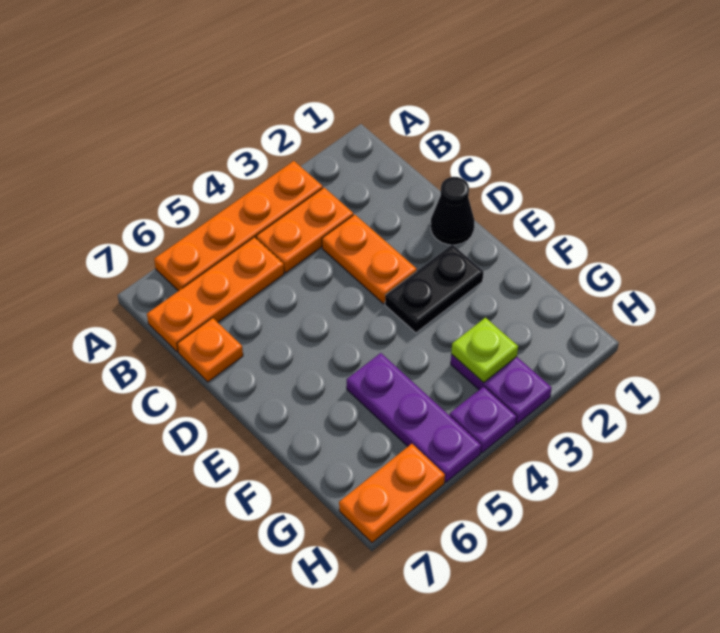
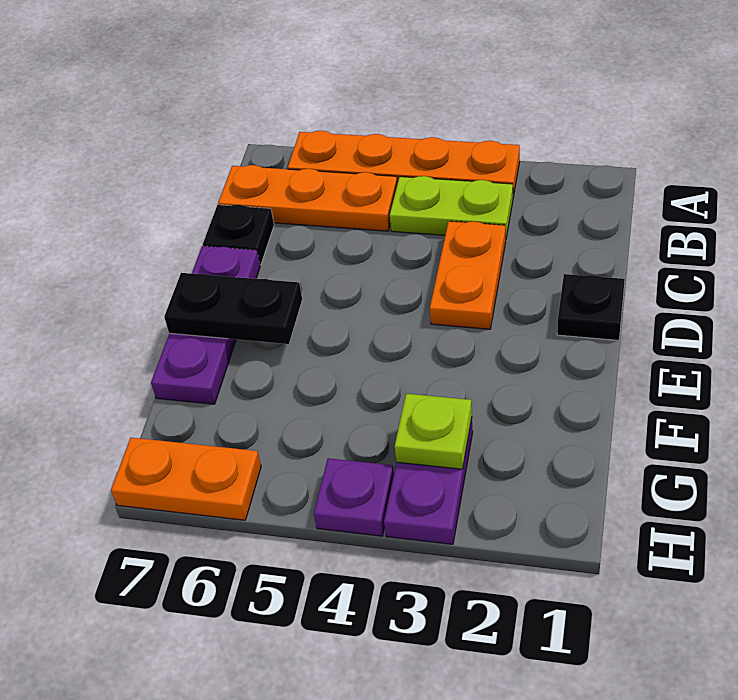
orange 1x2 plate [256,188,353,273] -> lime 1x2 plate [390,176,513,238]
orange 1x1 plate [177,318,243,382] -> black 1x1 plate [203,205,274,265]
black 1x1 cone [431,177,474,245] -> black 1x1 plate [557,274,625,340]
black 1x2 plate [385,245,483,333] -> black 1x2 plate moved to [164,273,302,344]
purple 1x3 plate [347,353,481,482] -> purple 1x3 plate moved to [151,246,260,404]

